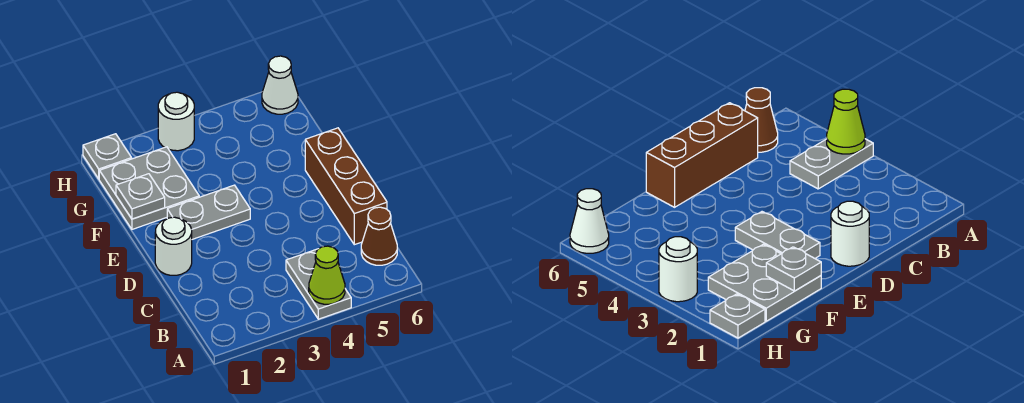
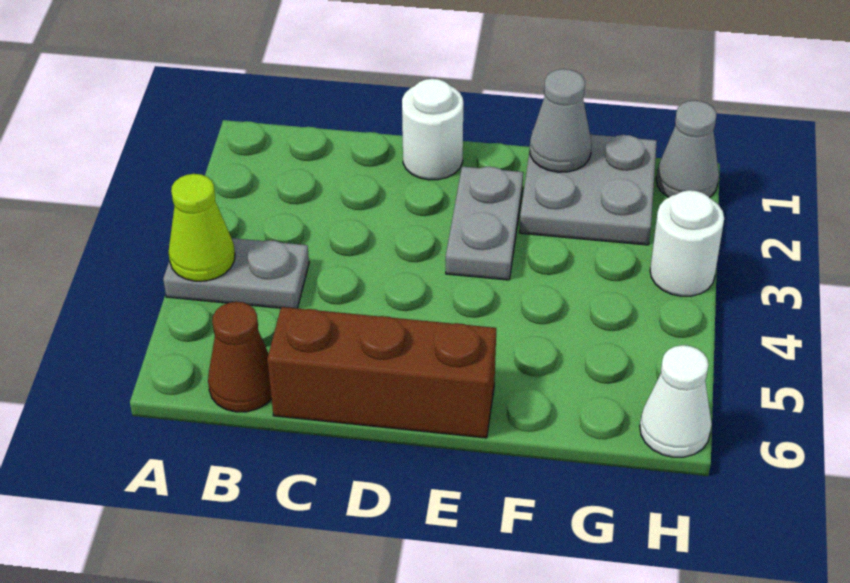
grey 1x1 plate [116,174,165,219] -> grey 1x1 cone [530,69,592,172]
grey 1x1 plate [83,134,132,179] -> grey 1x1 cone [656,101,719,197]

